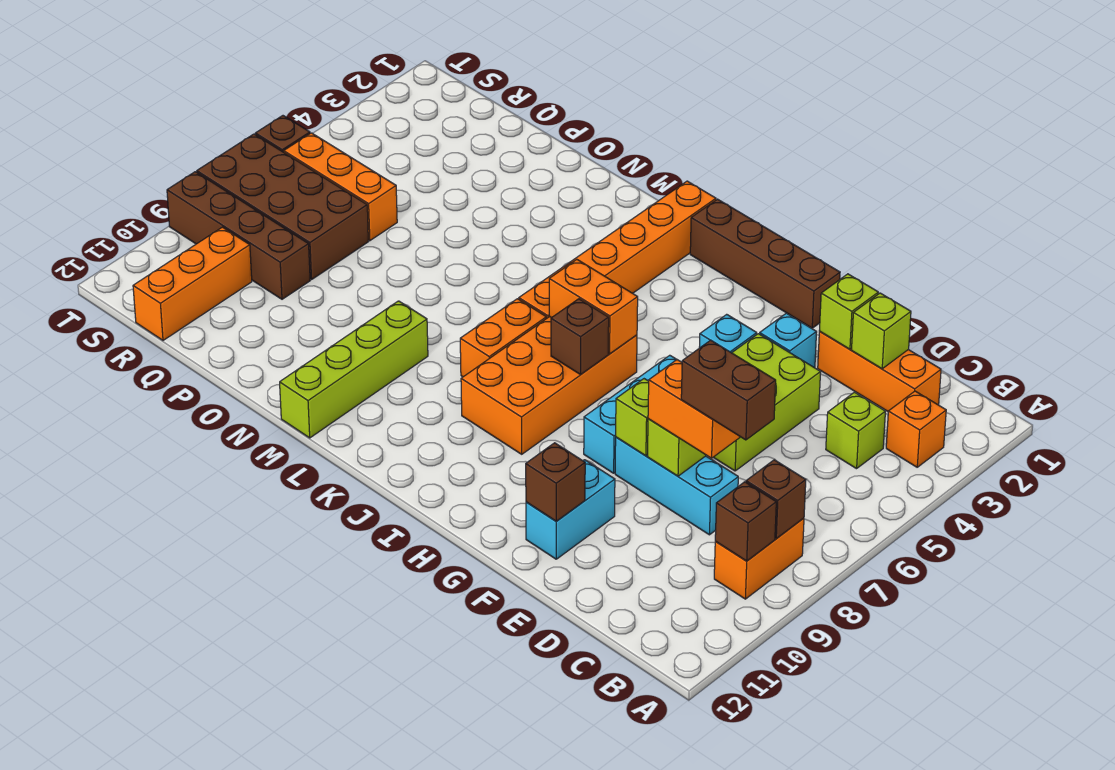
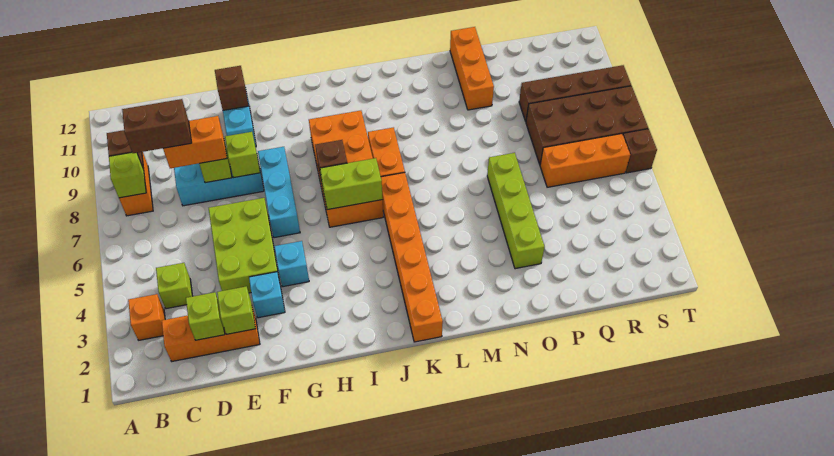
brown 1x1 brick [746,460,806,539] -> lime 1x1 brick [109,152,146,198]
brown 1x4 brick [690,199,840,328] -> none
orange 1x2 brick [549,260,638,354] -> lime 1x2 brick [320,158,383,210]
lime 1x4 brick [280,301,428,438] -> lime 1x4 brick moved to [487,153,544,269]
orange 1x3 brick [133,227,252,340] -> orange 1x3 brick moved to [450,27,494,110]

